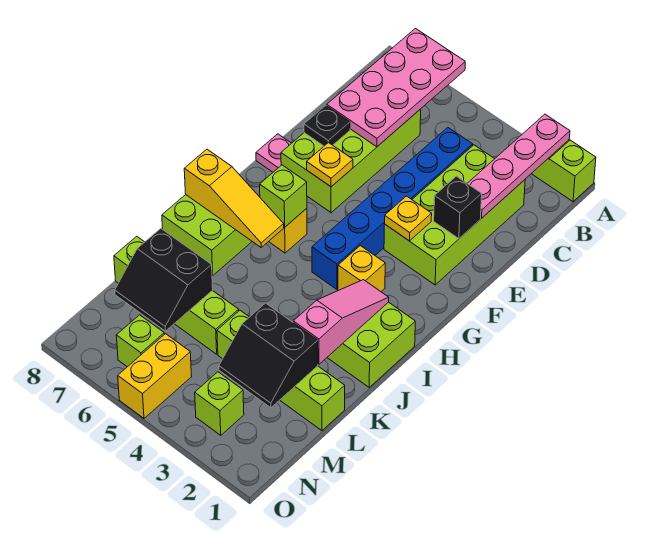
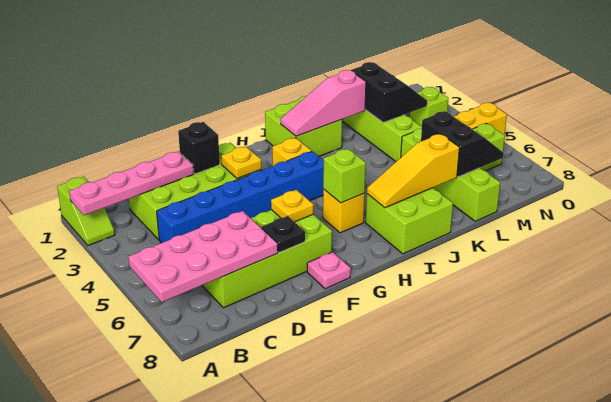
yellow 1x3 slope [184,149,284,247] -> yellow 1x3 slope turned to [367,134,460,208]

